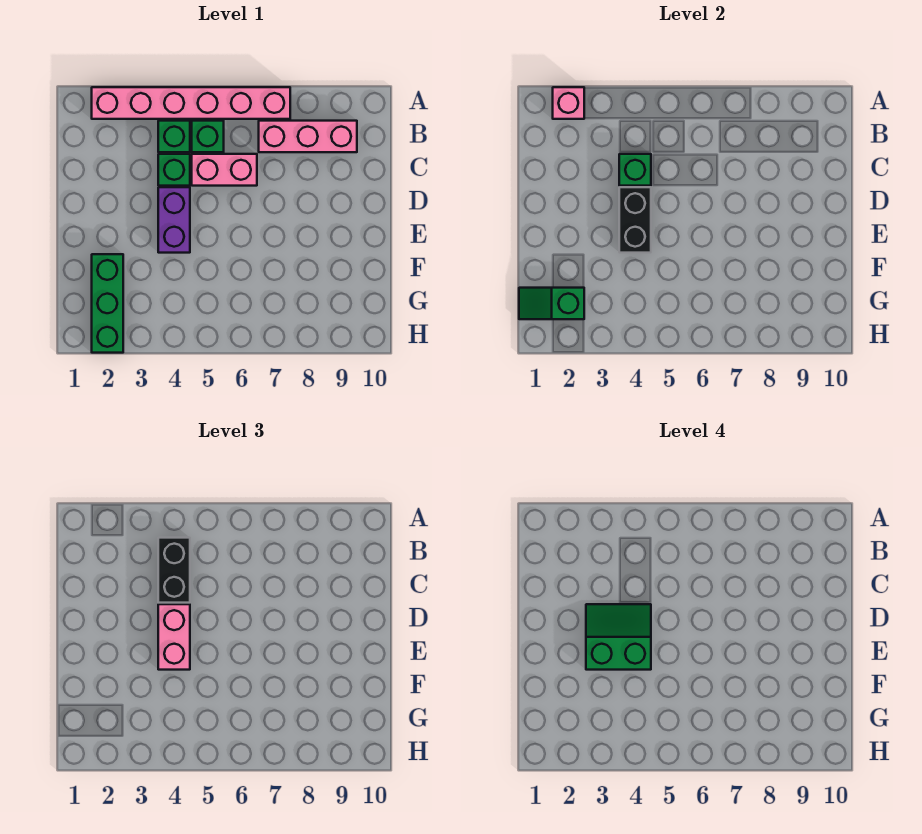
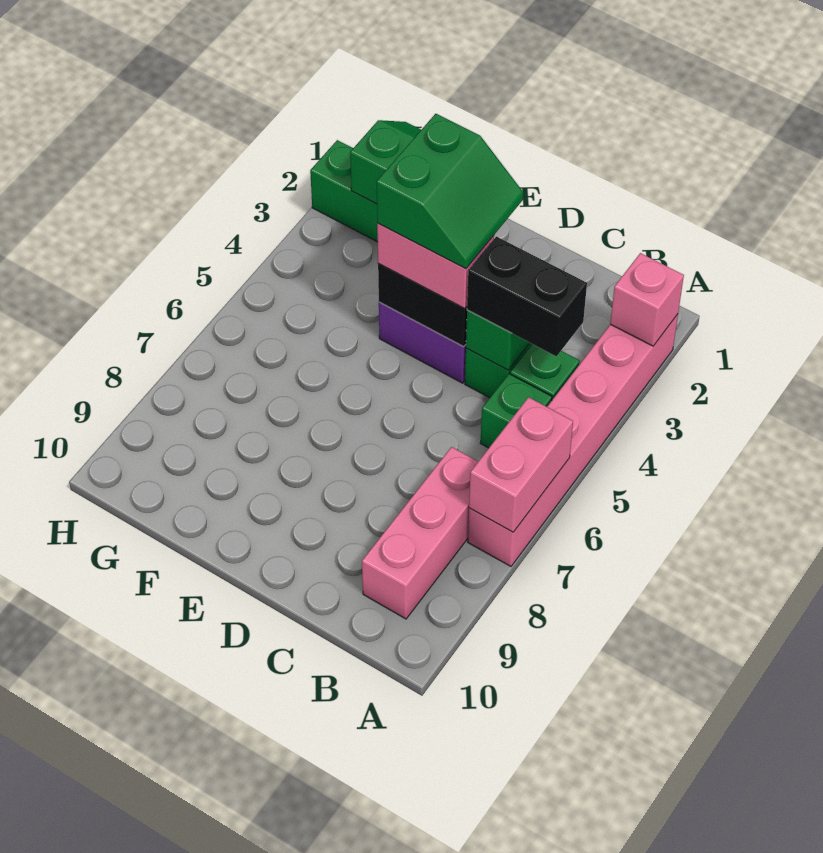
pink 1x2 brick [192,154,257,186] -> pink 1x2 brick moved to [469,397,573,532]

